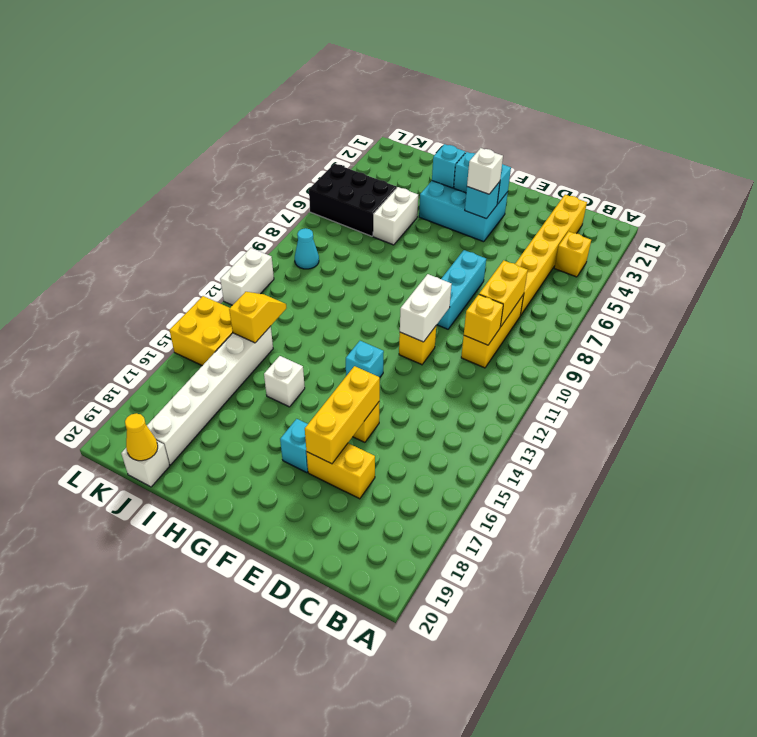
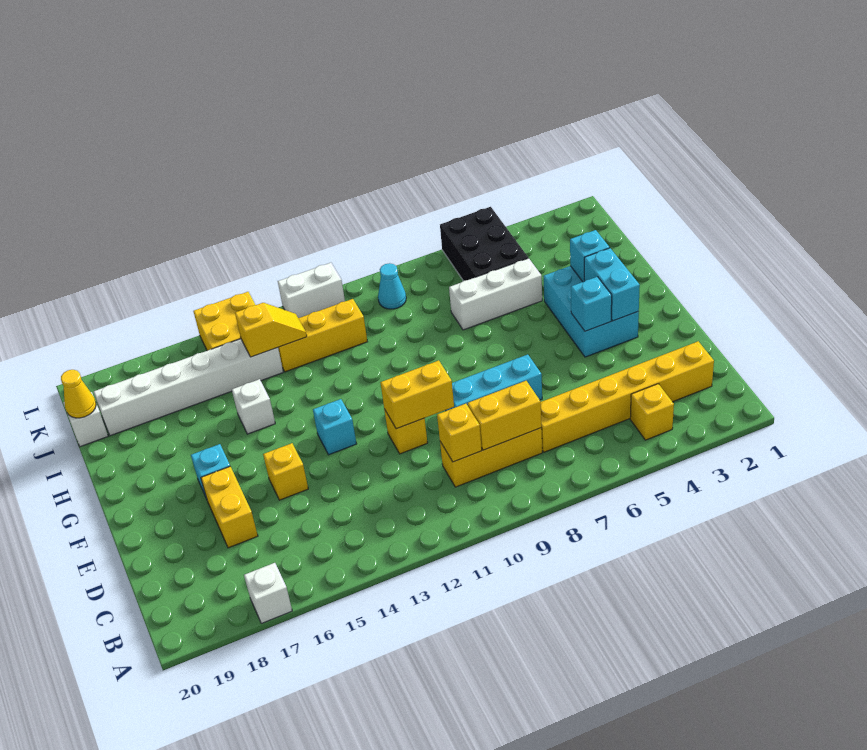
white 1x2 brick [400,274,452,342] -> yellow 1x2 brick [380,361,454,429]
yellow 1x3 brick [305,366,380,464] -> yellow 1x3 brick moved to [278,299,367,372]
white 1x1 brick [467,148,503,194] -> white 1x1 brick moved to [244,563,292,623]
white 1x2 brick [373,187,418,245] -> white 1x3 brick [449,258,542,330]

